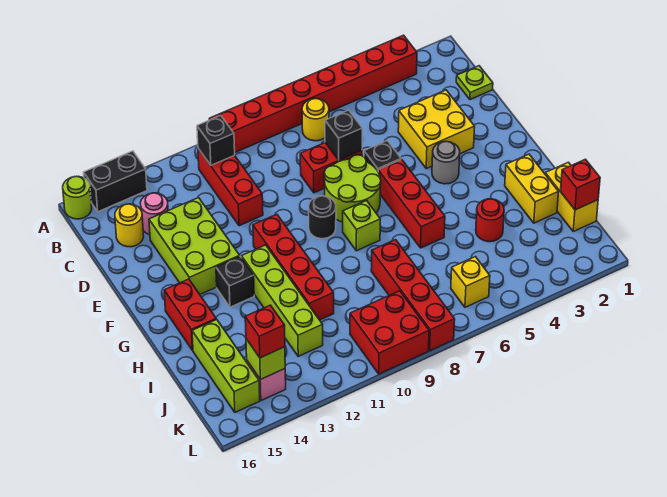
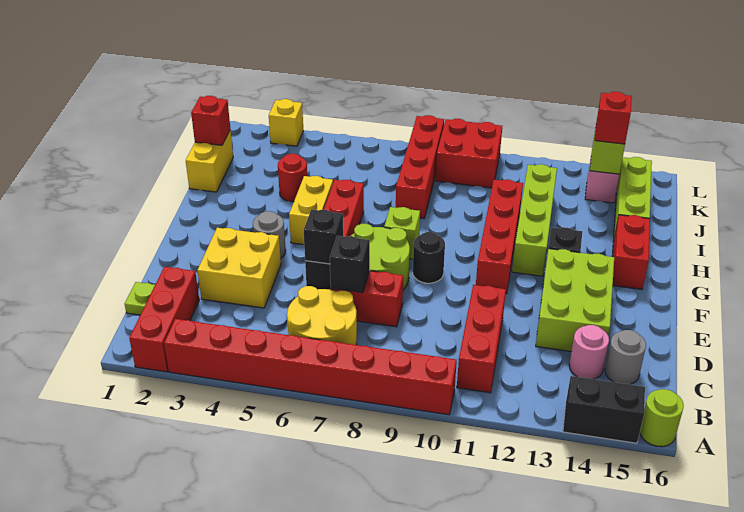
none -> red 1x3 brick [129,267,199,372]
yellow 1x1 round brick [302,99,329,141] -> yellow 2x2 round brick [287,286,357,345]
black 1x1 brick [197,115,235,165] -> black 1x1 brick moved to [304,210,343,264]
yellow 1x1 round brick [115,204,144,247] -> grey 1x1 round brick [605,330,646,384]
yellow 1x2 brick [505,154,558,223] -> yellow 1x2 brick moved to [289,176,333,245]
yellow 1x1 brick [451,257,490,307] -> yellow 1x1 brick moved to [269,99,303,146]

